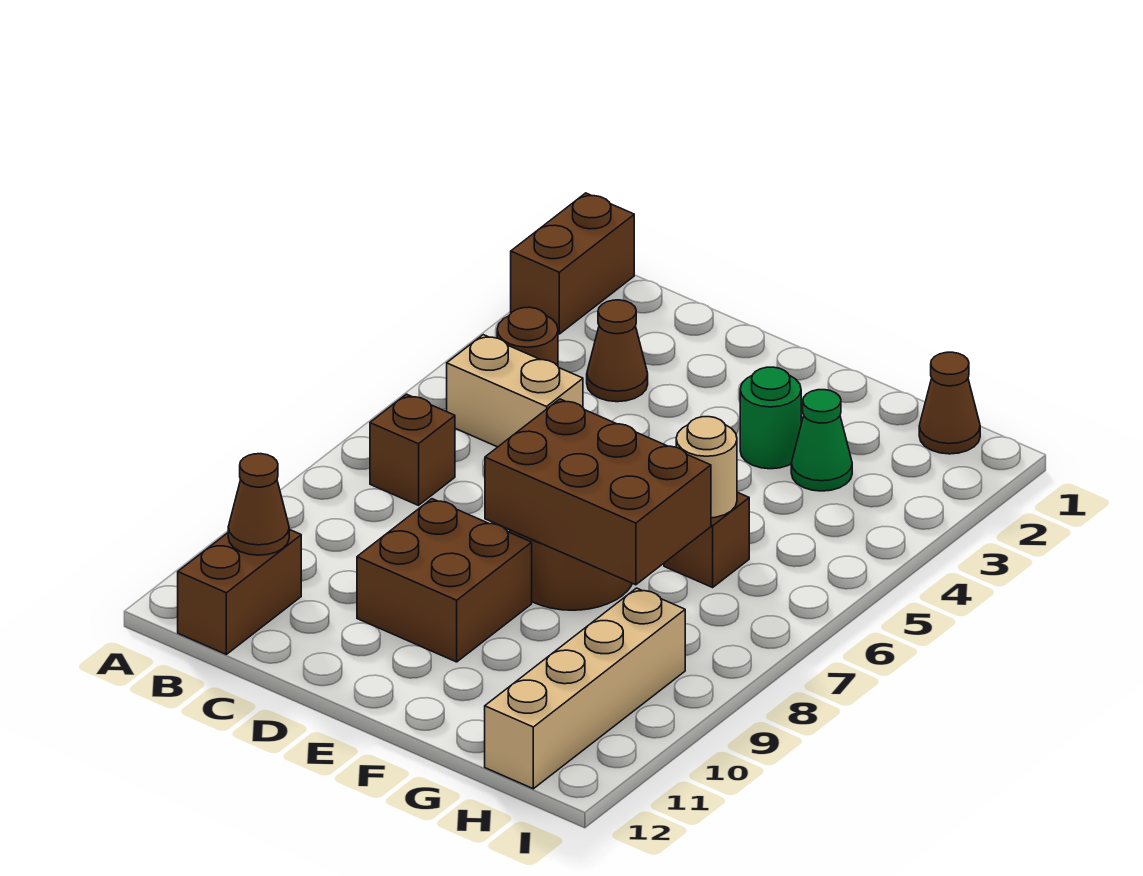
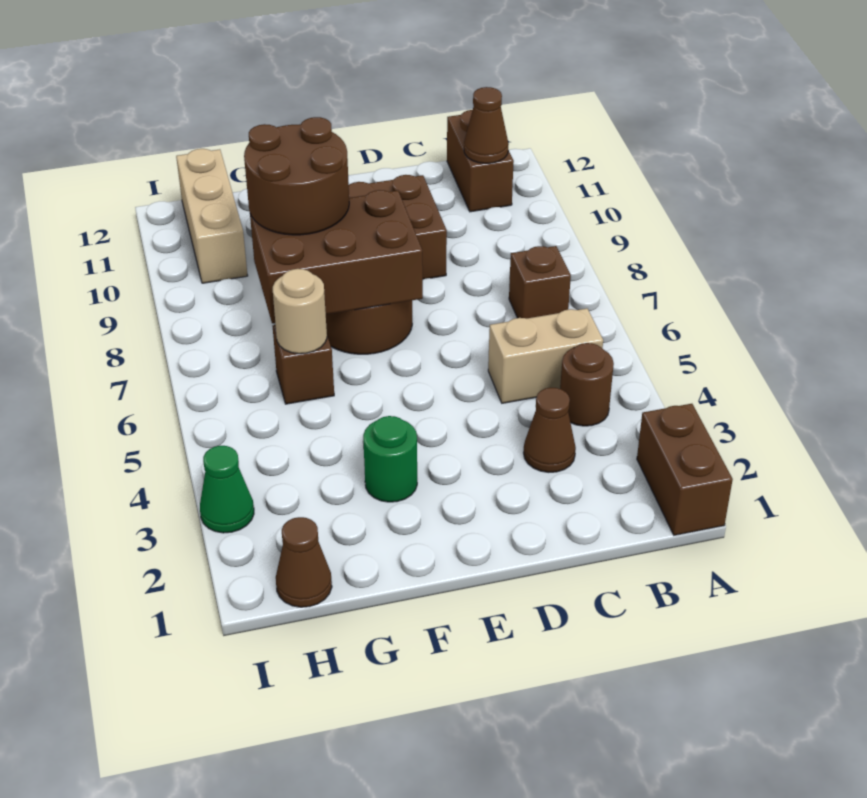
none -> brown 2x2 round brick [244,117,349,235]
green 1x1 cone [791,390,852,491] -> green 1x1 cone moved to [200,446,254,533]
tan 1x4 brick [485,588,685,789] -> tan 1x3 brick [176,149,248,283]

